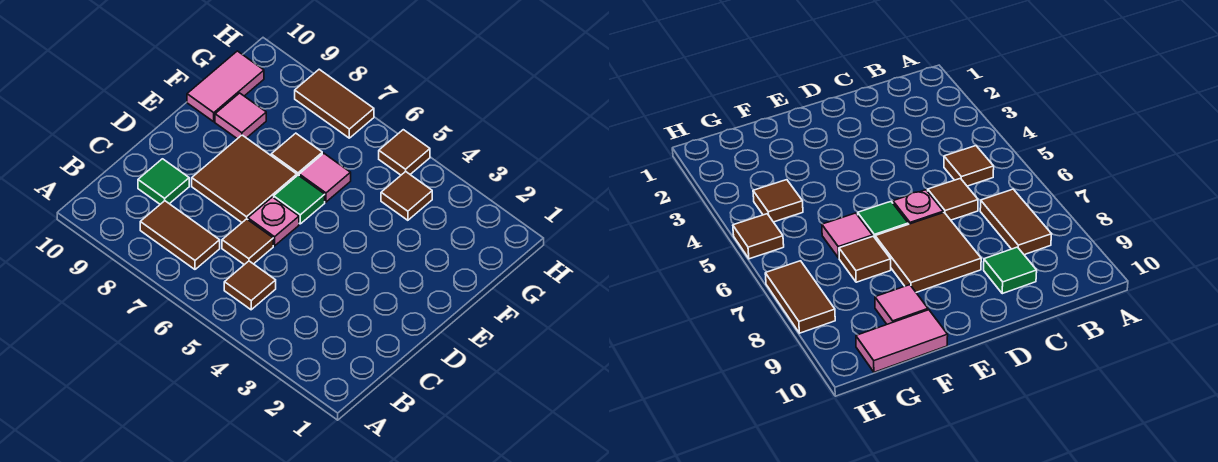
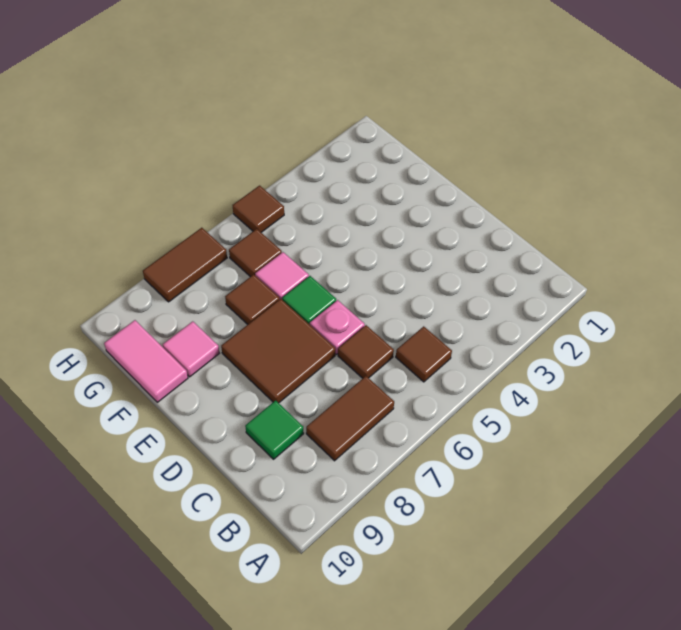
brown 1x1 tile [381,172,432,220] -> brown 1x1 tile moved to [229,229,282,277]

